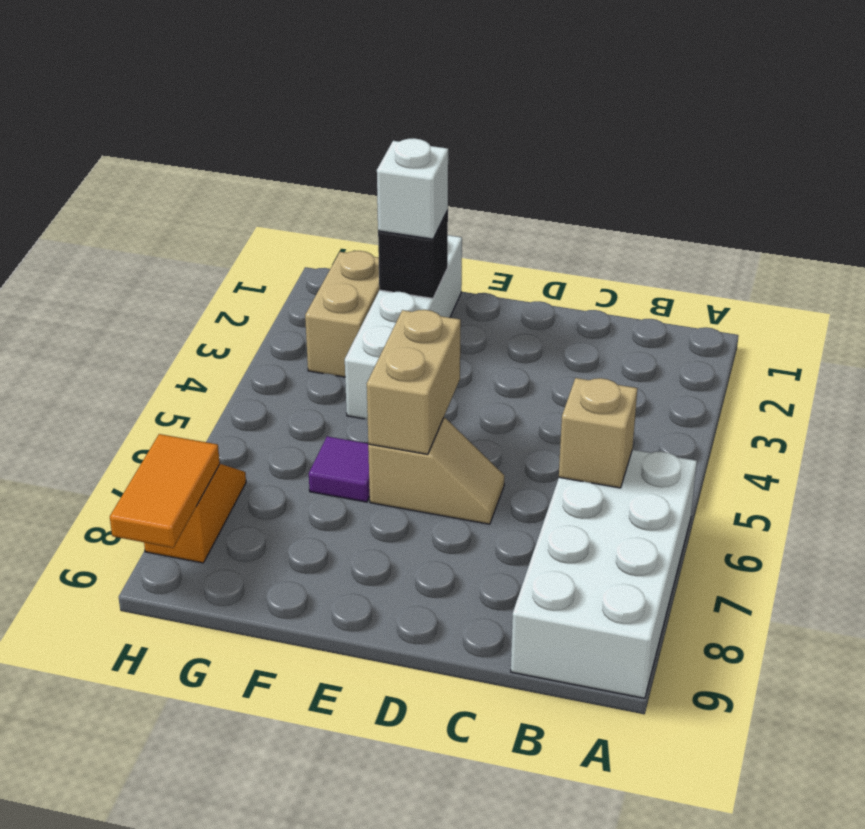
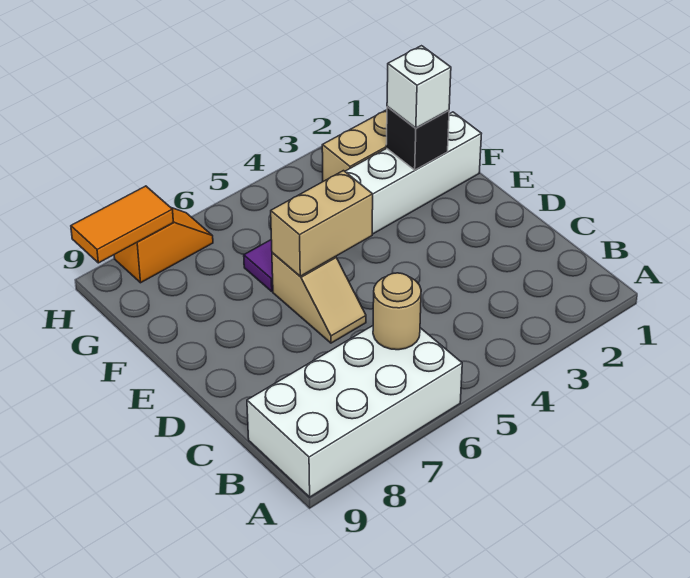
tan 1x1 brick [559,378,637,488] -> tan 1x1 round brick [373,273,421,350]

